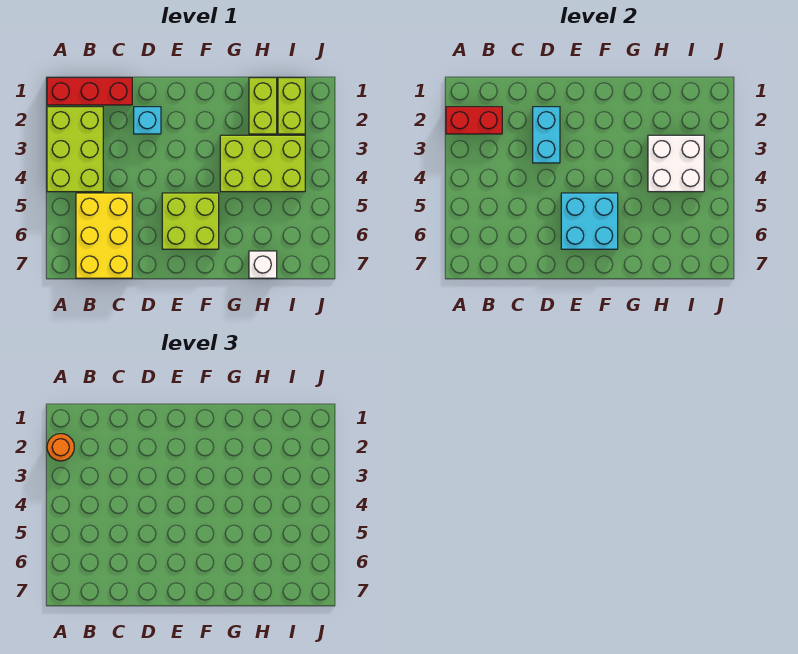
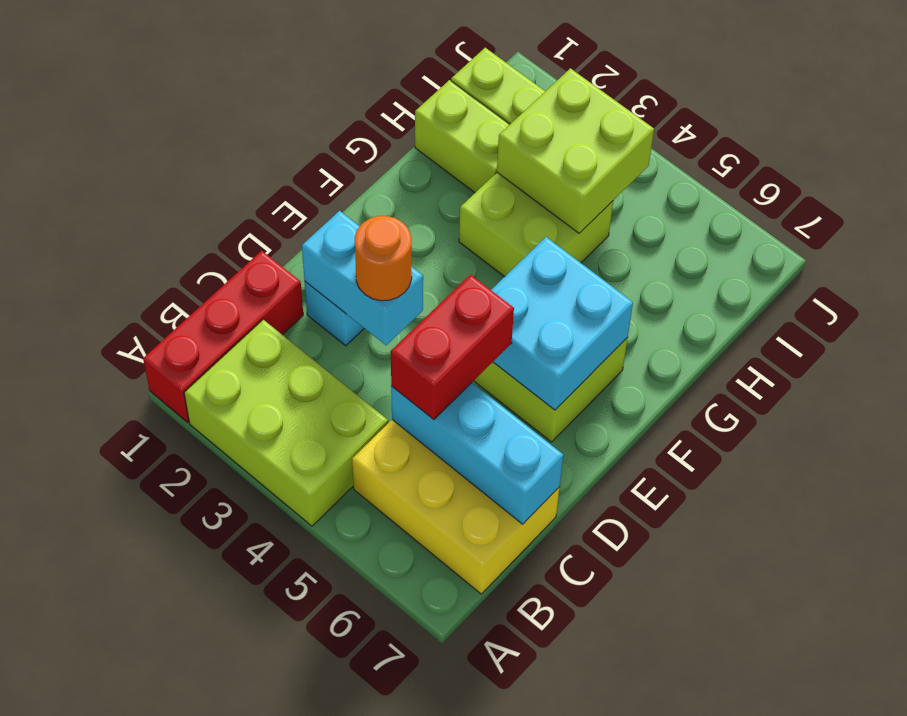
red 1x2 brick [446,107,502,134] -> red 1x2 brick moved to [391,275,514,420]
orange 1x1 round brick [47,434,74,461] -> orange 1x1 round brick moved to [355,216,412,301]
none -> cyan 1x3 brick [391,383,563,524]
lime 2x3 brick [220,135,305,192] -> lime 2x2 brick [459,173,613,277]
white 2x2 brick [648,135,704,192] -> lime 2x2 brick [497,68,654,233]
white 1x1 brick [249,251,277,278] -> none

